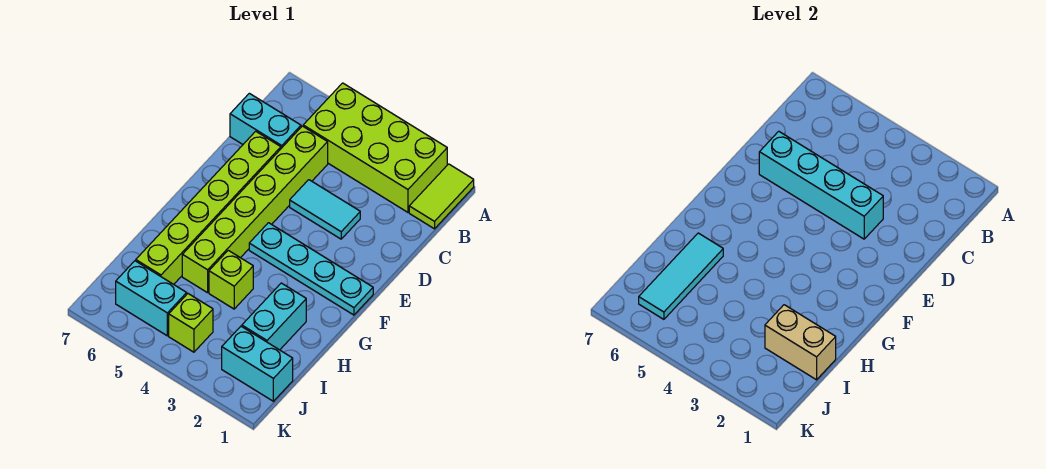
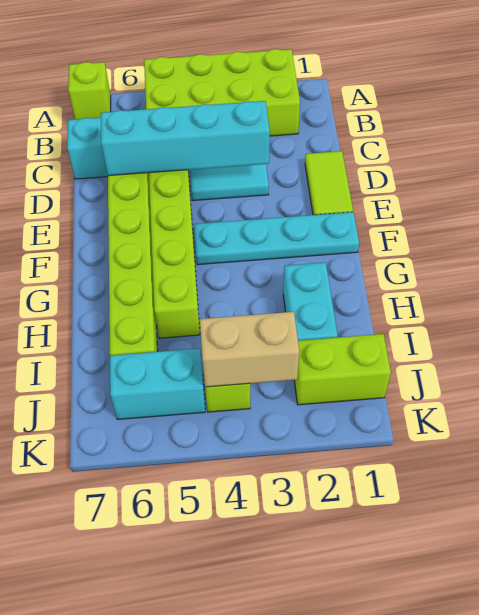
lime 1x2 tile [409,164,474,229] -> lime 1x2 tile moved to [305,151,353,215]
lime 1x1 brick [209,250,253,309] -> lime 1x1 brick moved to [68,62,111,119]
cyan 1x3 tile [639,233,723,319] -> none
tan 1x2 brick [765,305,836,380] -> tan 1x2 brick moved to [200,312,299,387]
cyan 1x2 brick [222,326,293,401] -> lime 1x2 brick [294,334,391,405]

